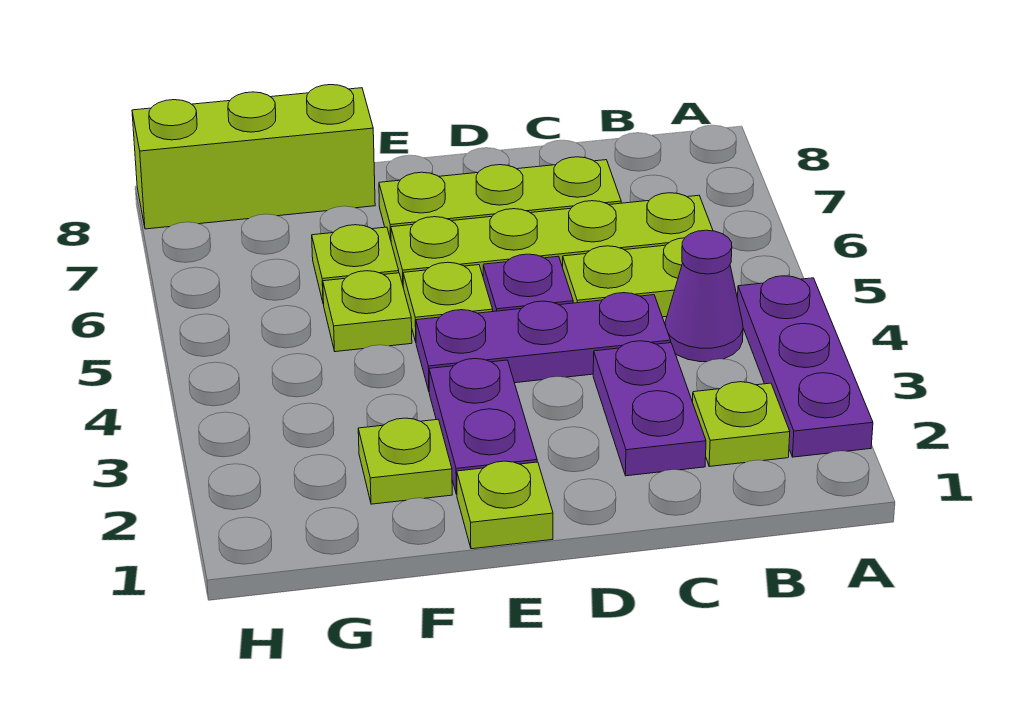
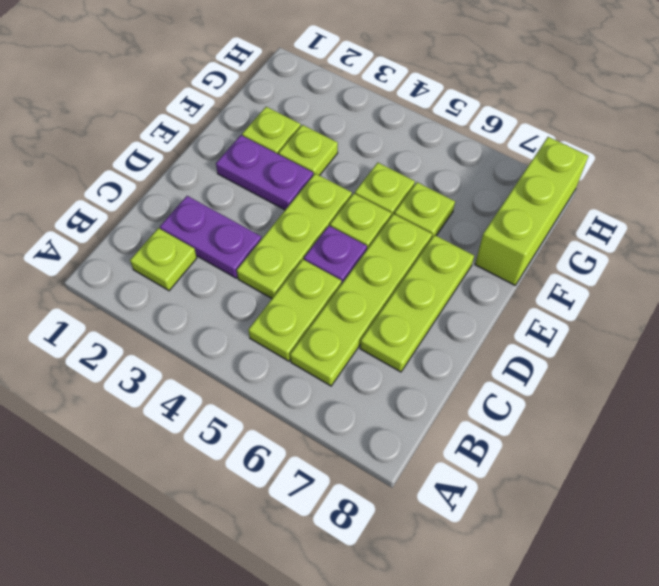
purple 1x3 plate [738,276,873,457] -> none
purple 1x1 cone [665,230,743,362] -> none
purple 1x3 plate [416,293,671,391] -> lime 1x3 plate [237,173,352,298]
lime 1x1 plate [457,461,553,549] -> lime 1x1 plate moved to [279,125,338,176]

